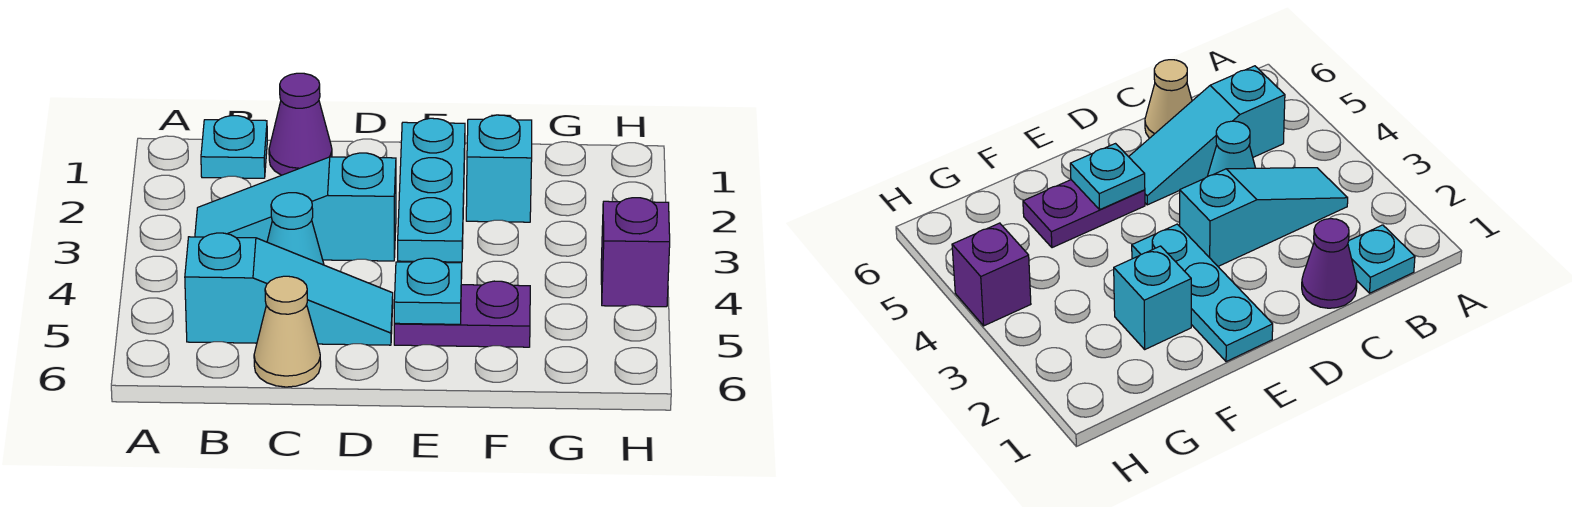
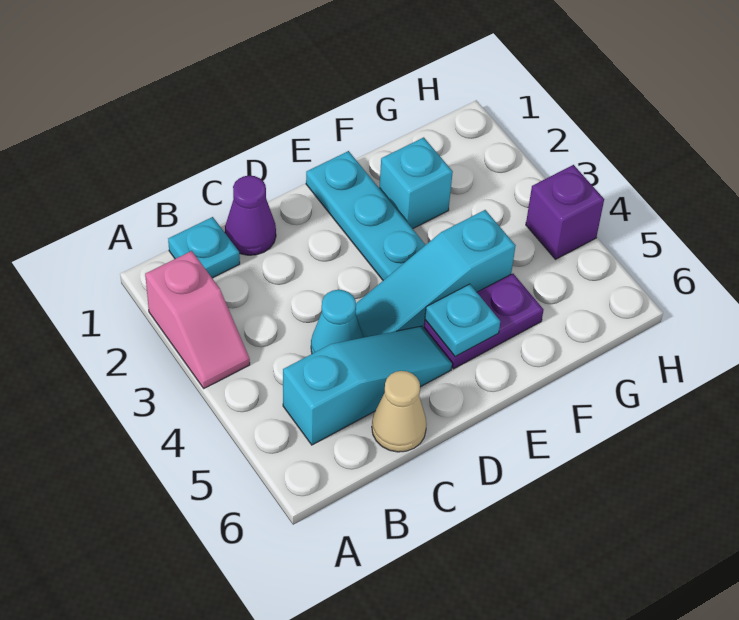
none -> pink 1x2 slope [145,251,250,388]
cyan 1x3 slope [195,153,396,261] -> cyan 1x3 slope moved to [356,210,516,338]

